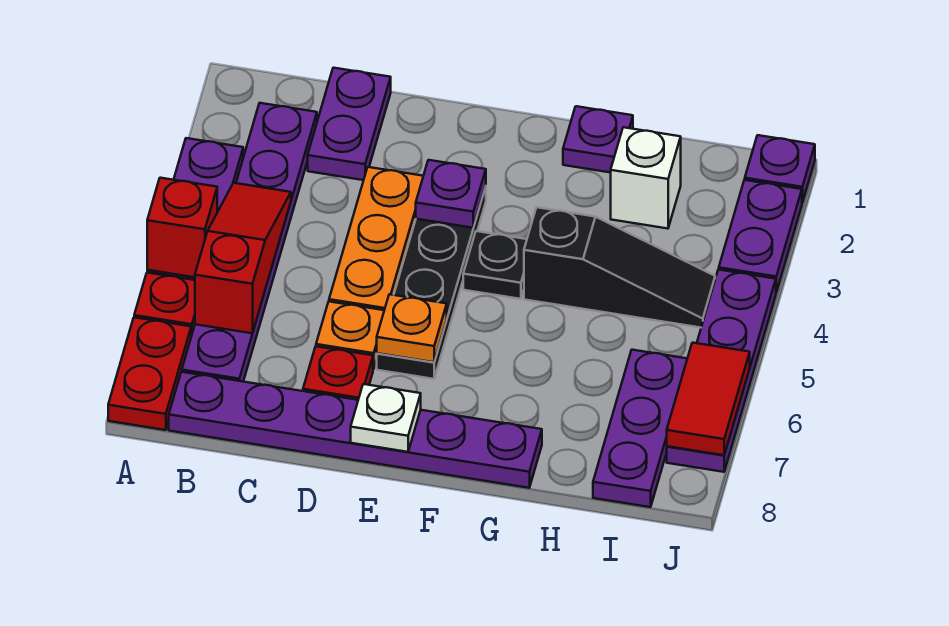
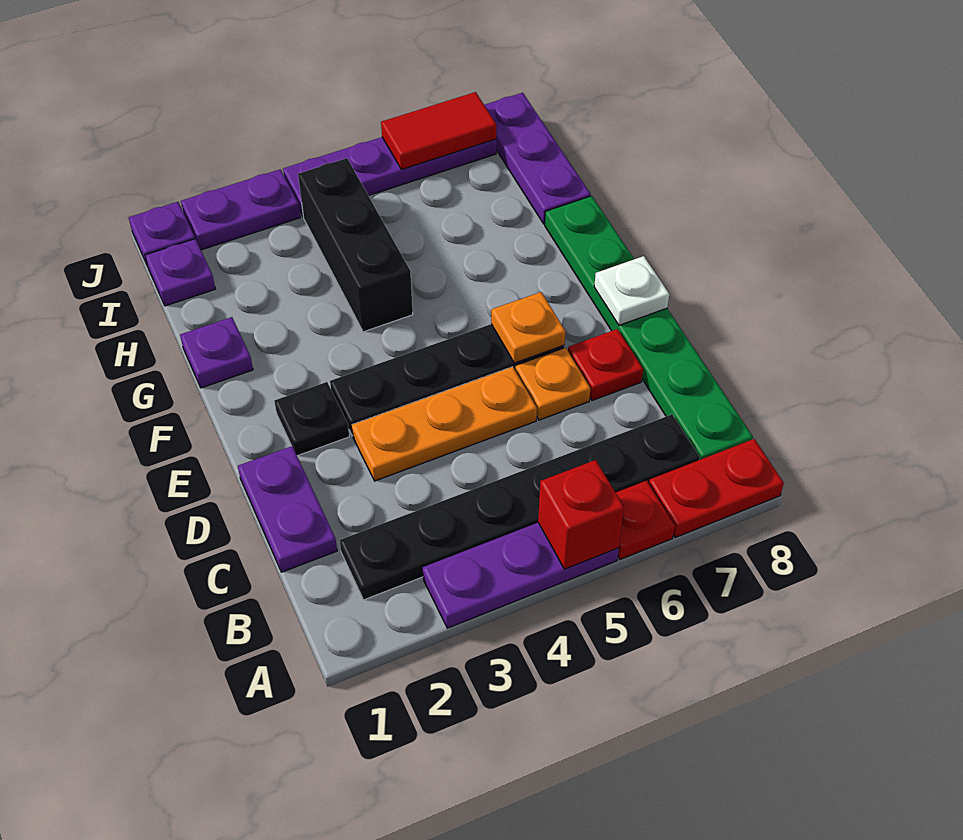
purple 1x6 plate [182,103,317,382] -> black 1x6 plate [340,415,700,600]
red 1x3 slope [195,183,291,333] -> none
purple 1x6 plate [169,372,542,488] -> green 1x6 plate [545,196,753,460]
purple 1x2 plate [308,68,391,180] -> purple 1x2 plate turned to [238,446,337,572]
purple 1x1 plate [416,160,486,228] -> purple 1x1 plate moved to [145,239,215,306]
black 1x1 plate [463,231,527,299] -> black 1x1 plate moved to [274,382,349,456]
black 1x3 slope [524,207,715,328] -> black 1x3 brick [298,158,413,332]
white 1x1 brick [611,127,681,229] -> none
purple 1x3 plate [593,350,687,507] -> purple 1x3 plate turned to [485,93,591,224]

